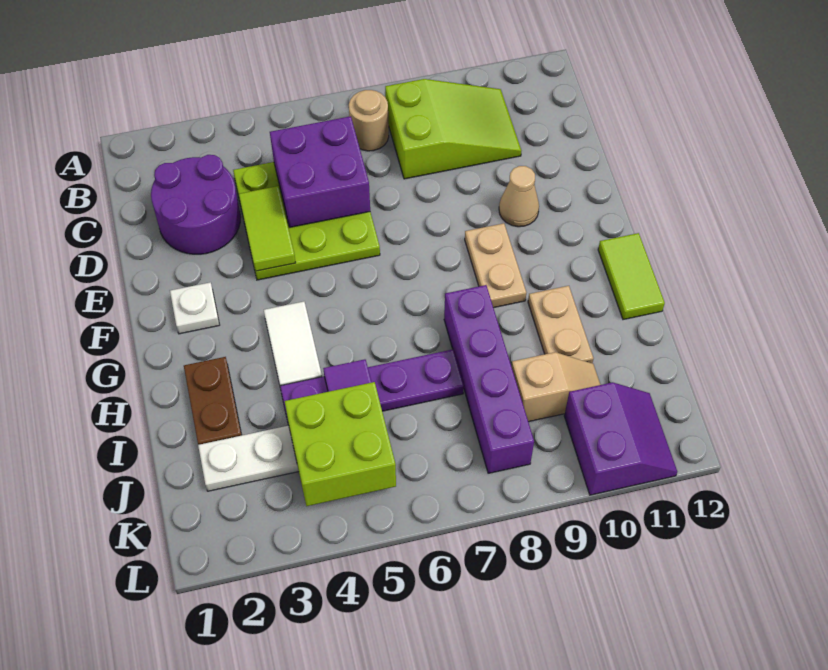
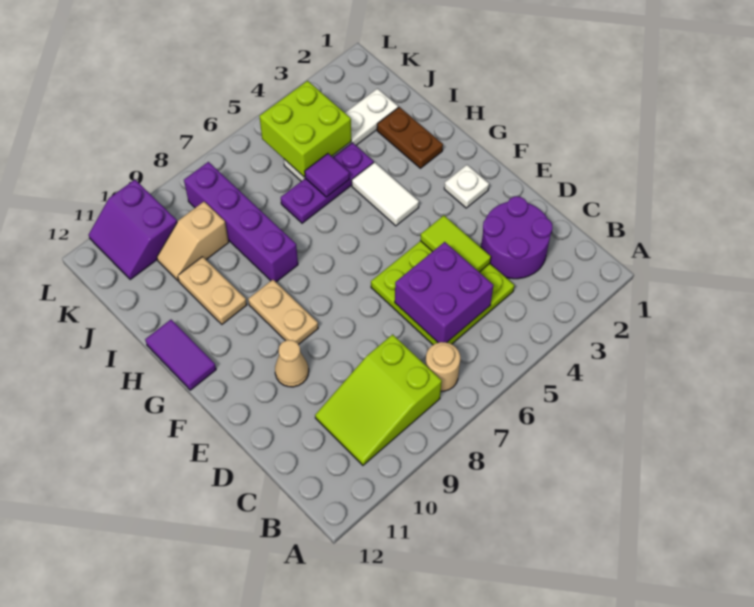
lime 1x2 tile [598,233,665,320] -> purple 1x2 tile [145,320,216,390]
purple 1x4 plate [280,349,464,425] -> purple 1x3 plate [281,143,374,223]

